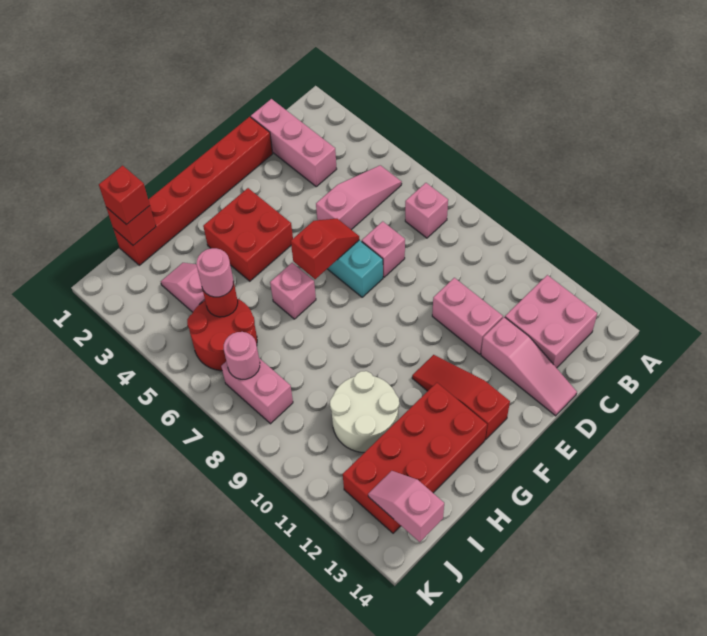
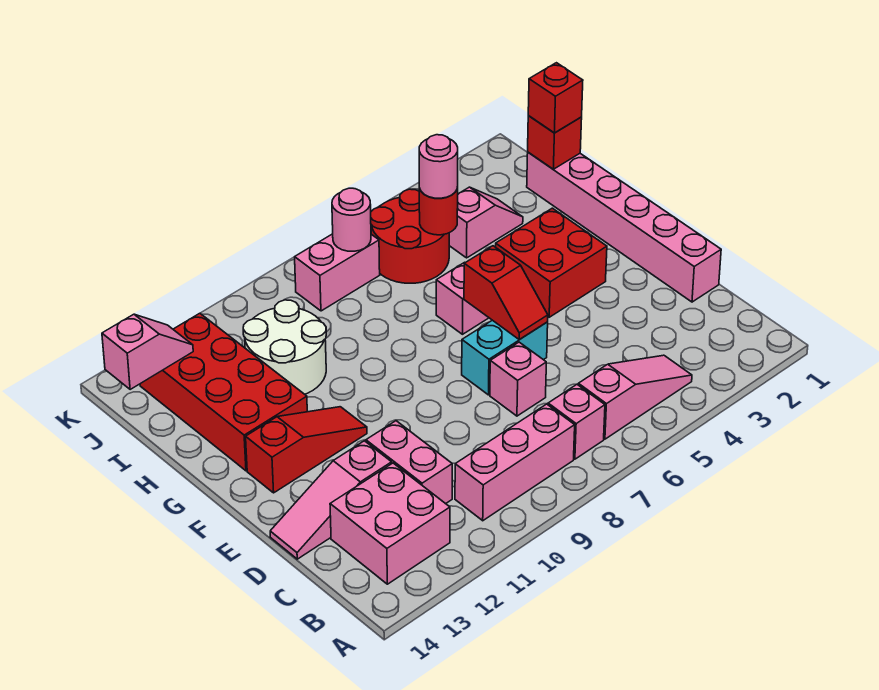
pink 1x3 slope [316,165,402,230] -> pink 1x3 slope turned to [578,355,692,439]
pink 1x3 brick [251,99,337,187] -> pink 1x3 brick moved to [455,404,575,521]
red 1x6 brick [114,117,273,265] -> pink 1x6 brick [527,152,721,302]
pink 1x2 brick [432,278,503,354] -> pink 1x2 brick turned to [366,421,452,504]

